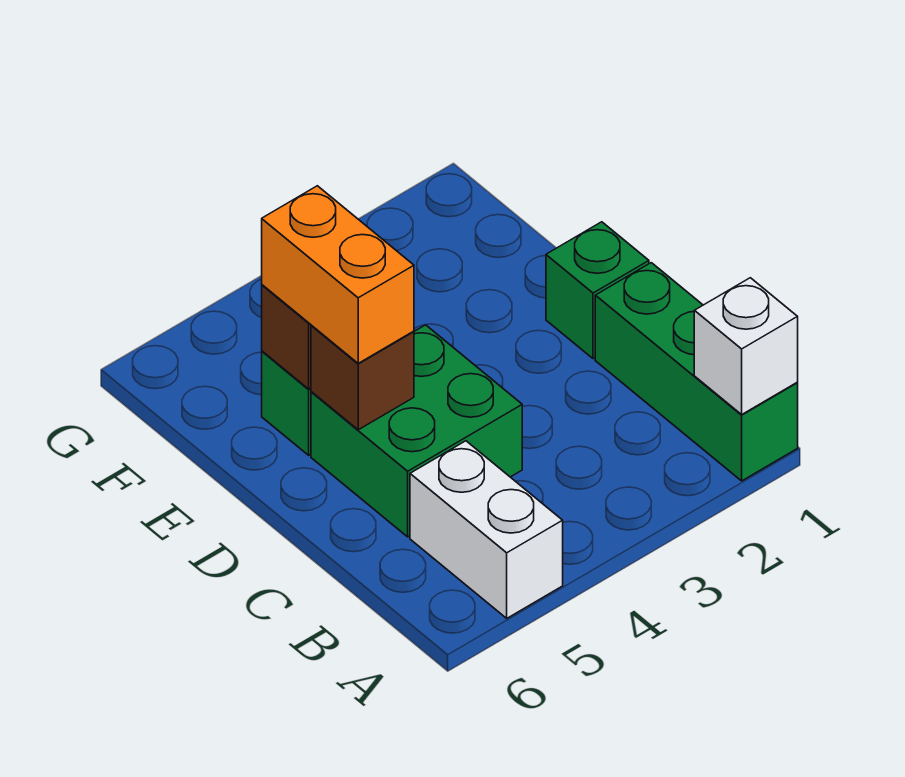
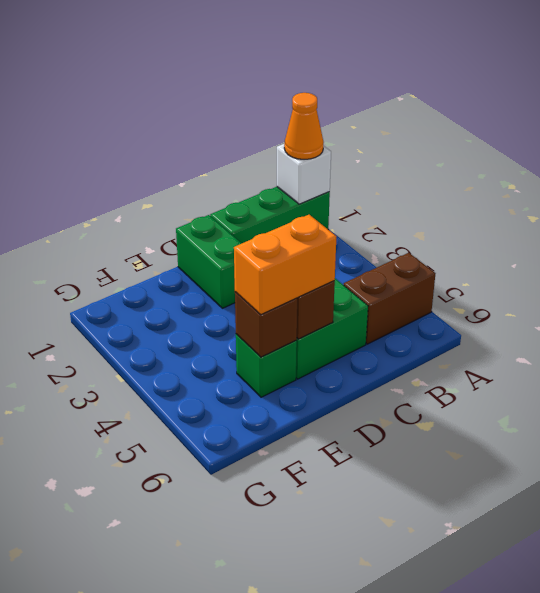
none -> orange 1x1 cone [284,93,323,159]
white 1x2 brick [410,441,563,618] -> brown 1x2 brick [344,253,435,344]
green 1x1 brick [546,222,649,359] -> green 1x2 brick [176,215,242,308]

